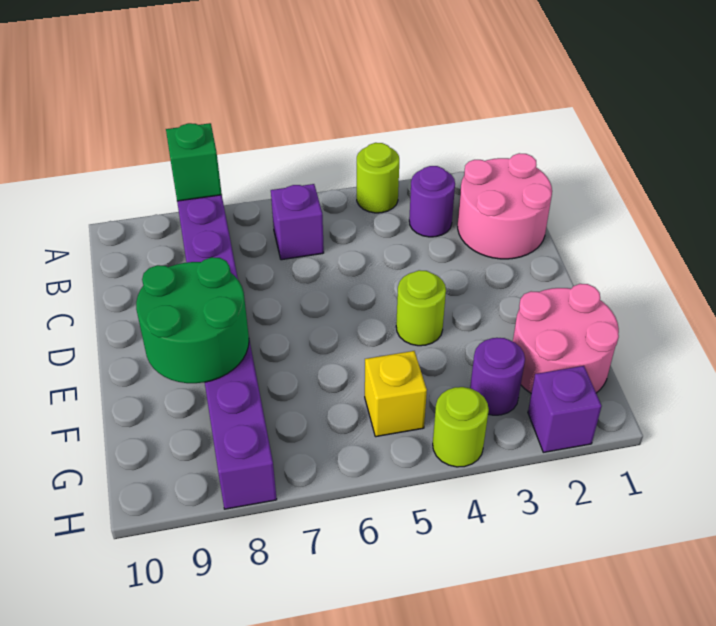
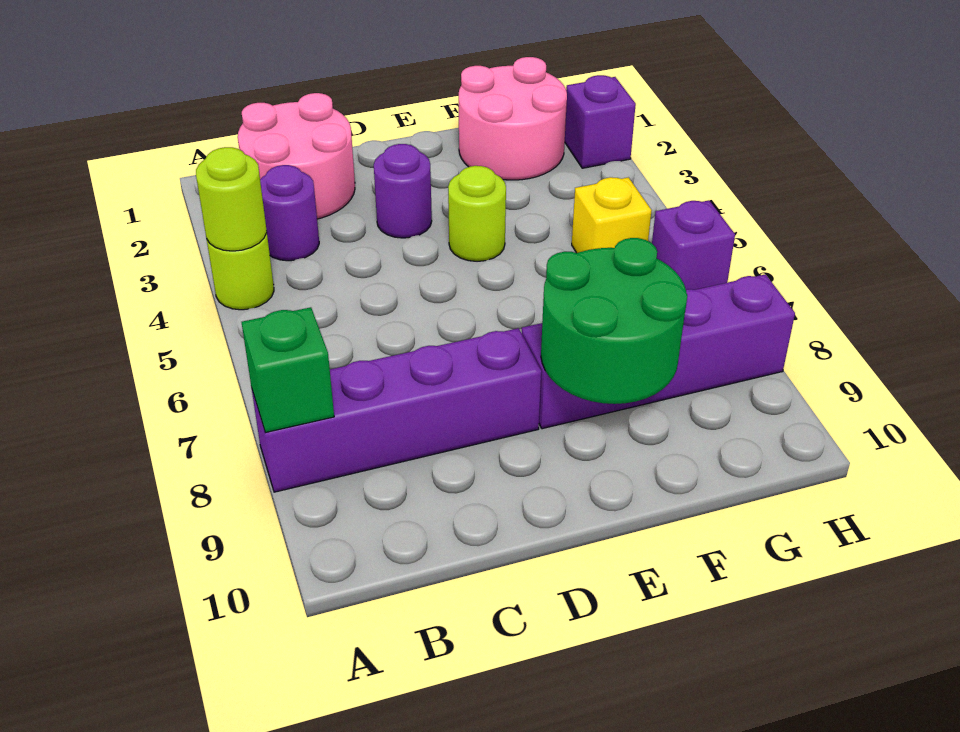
purple 1x1 brick [271,184,324,260] -> purple 1x1 brick moved to [652,200,735,290]
purple 1x1 round brick [470,338,525,415] -> purple 1x1 round brick moved to [374,144,432,238]
lime 1x1 round brick [433,387,489,467] -> lime 1x1 round brick moved to [196,147,267,251]

